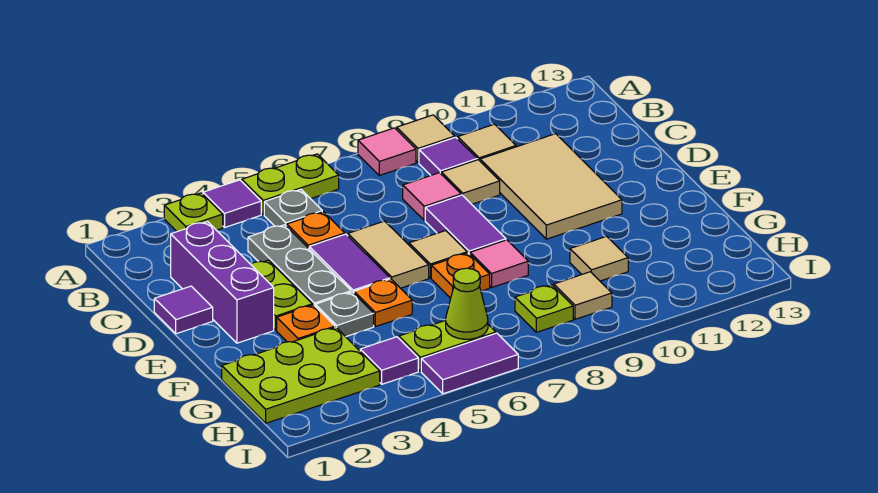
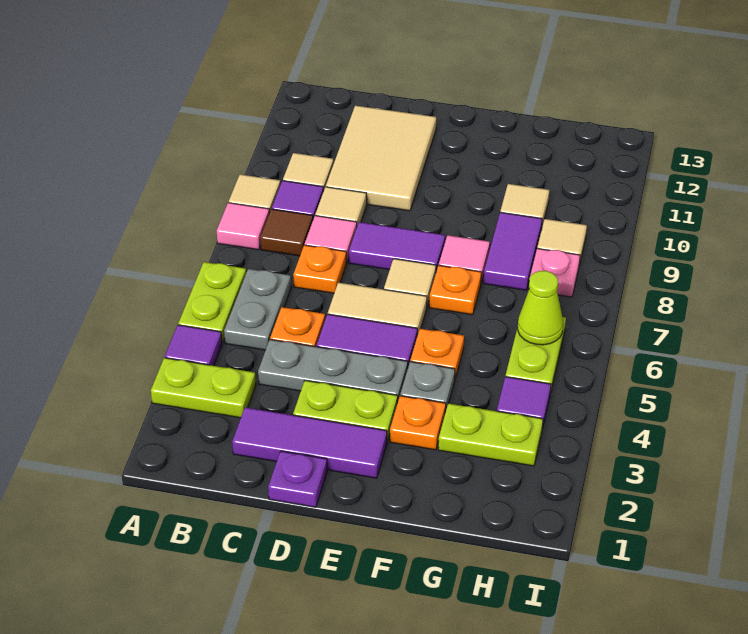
lime 1x1 plate [164,193,223,232] -> lime 1x2 plate [151,358,256,418]
grey 1x1 plate [264,189,322,226] -> grey 1x2 plate [224,269,291,350]
none -> brown 1x1 tile [260,209,313,256]
purple 1x3 brick [171,222,274,343] -> purple 1x3 tile [232,407,387,478]
none -> orange 1x1 plate [293,245,347,293]
tan 2x3 tile [480,134,622,239] -> tan 2x3 tile turned to [326,106,436,211]
purple 1x1 tile [154,286,213,334] -> purple 1x1 plate [268,451,327,507]
lime 2x3 plate [222,327,380,423] -> lime 1x2 plate [438,404,543,466]
lime 1x1 plate [515,285,573,332] -> pink 1x1 plate [530,249,580,297]
purple 1x2 tile [421,333,518,394] -> purple 1x2 tile moved to [484,212,542,290]

